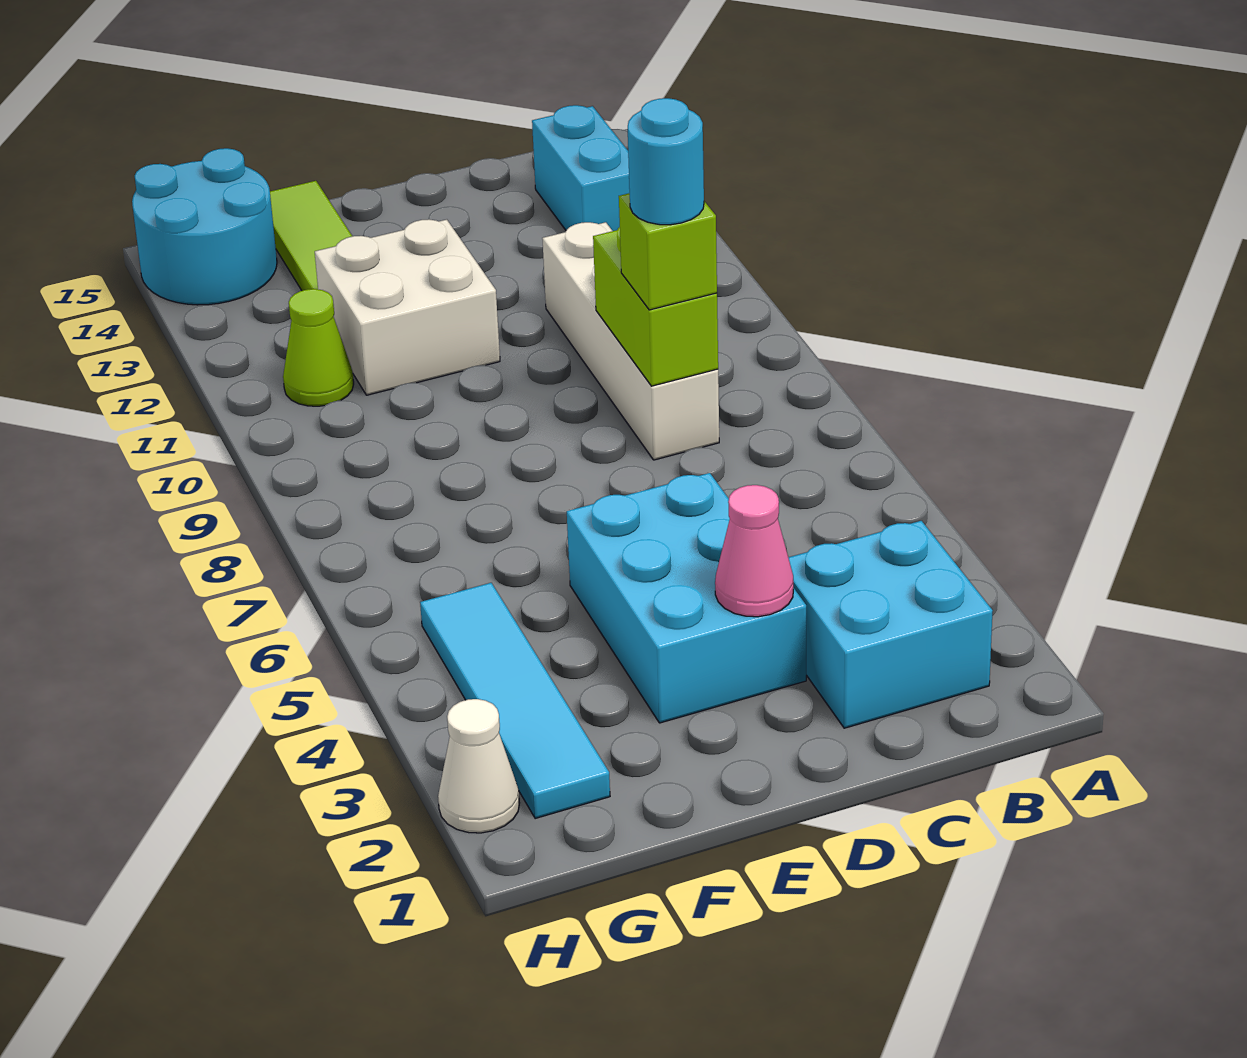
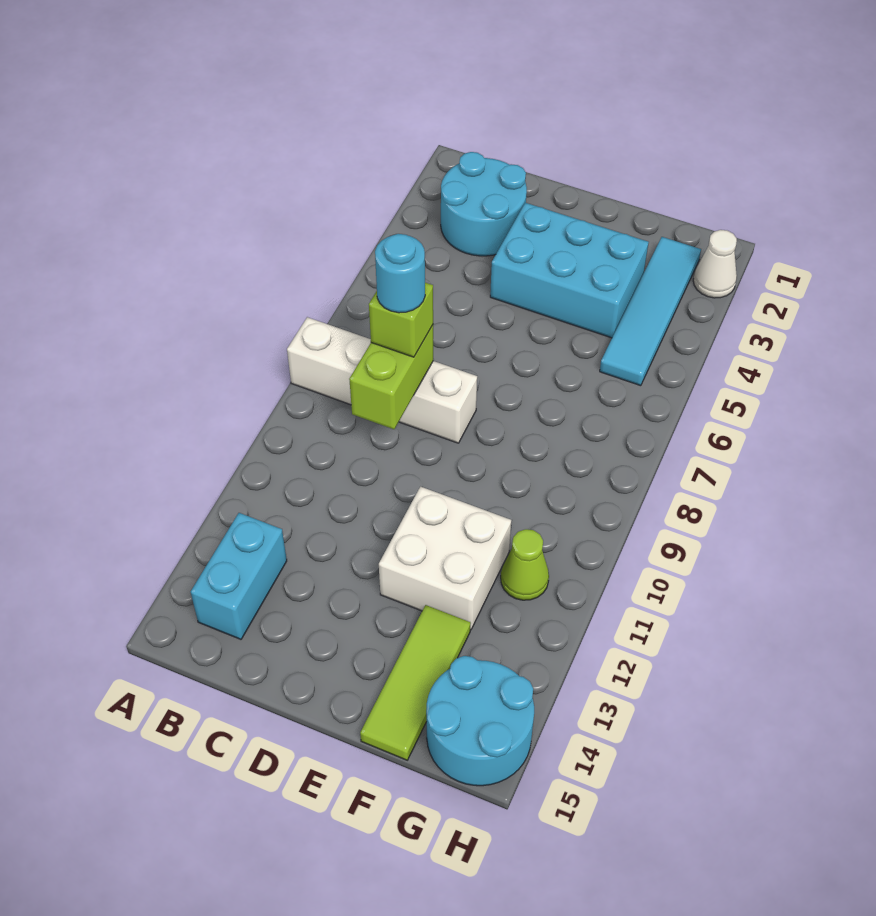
cyan 2x2 brick [788,521,993,728] -> cyan 2x2 round brick [441,152,527,256]
white 1x4 brick [542,222,719,460] -> white 1x4 brick turned to [287,317,477,443]
cyan 2x3 brick [567,473,806,723] -> cyan 2x3 brick turned to [490,203,649,338]
pink 1x1 cone [715,485,793,617] -> none

